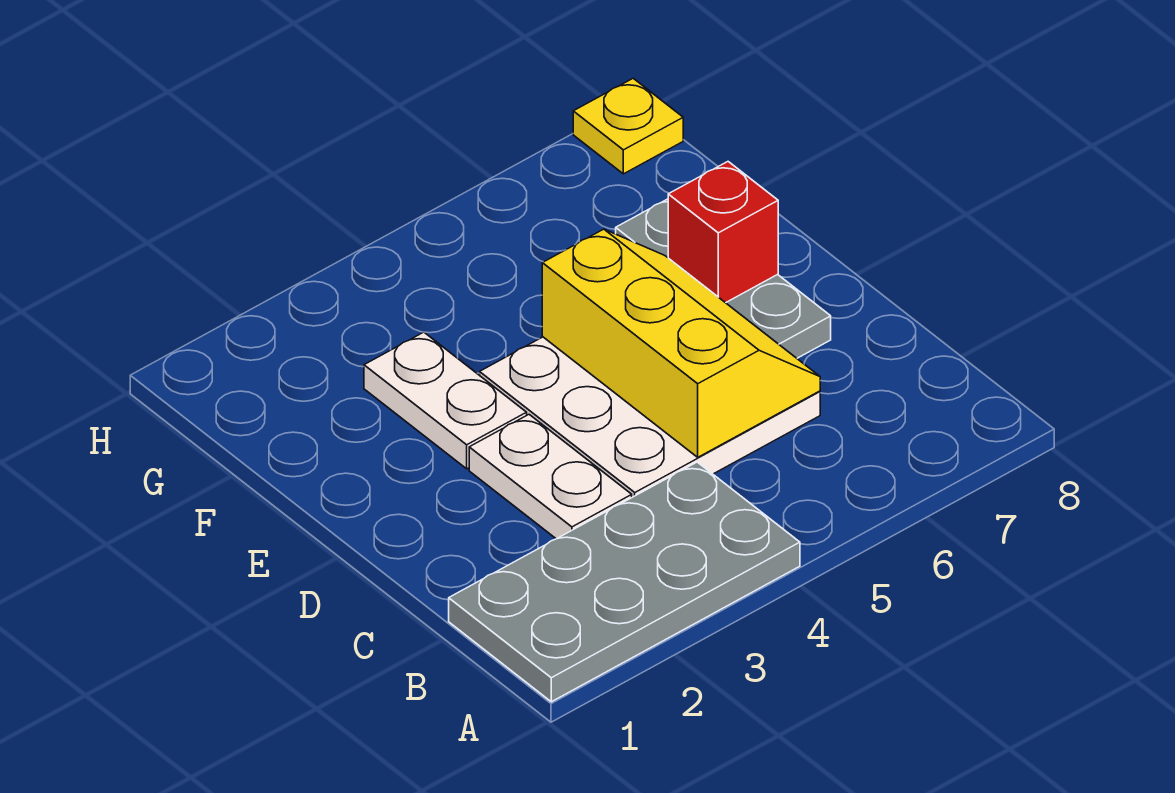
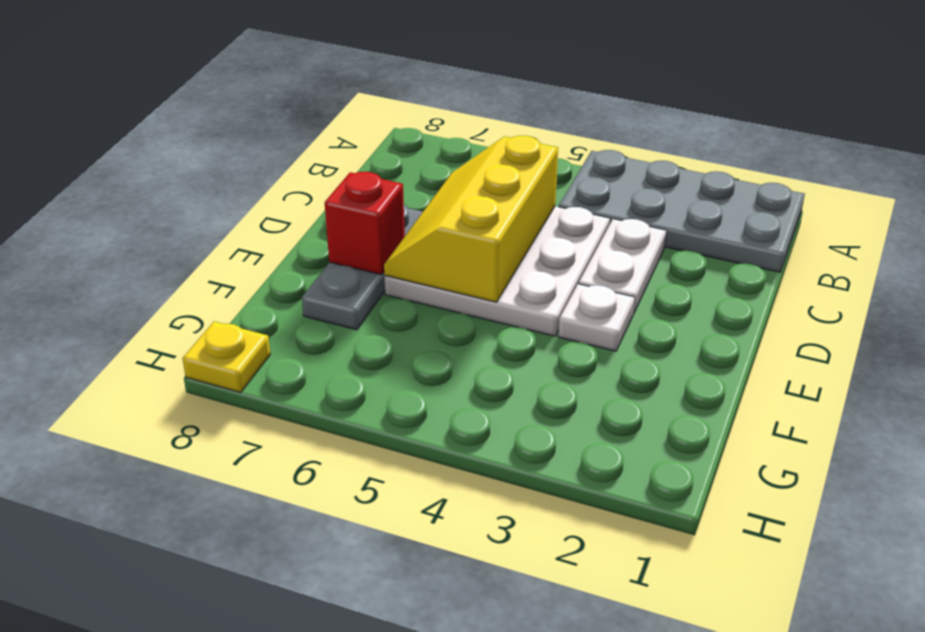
white 1x2 plate [364,332,527,469] -> white 1x1 plate [558,284,635,351]

